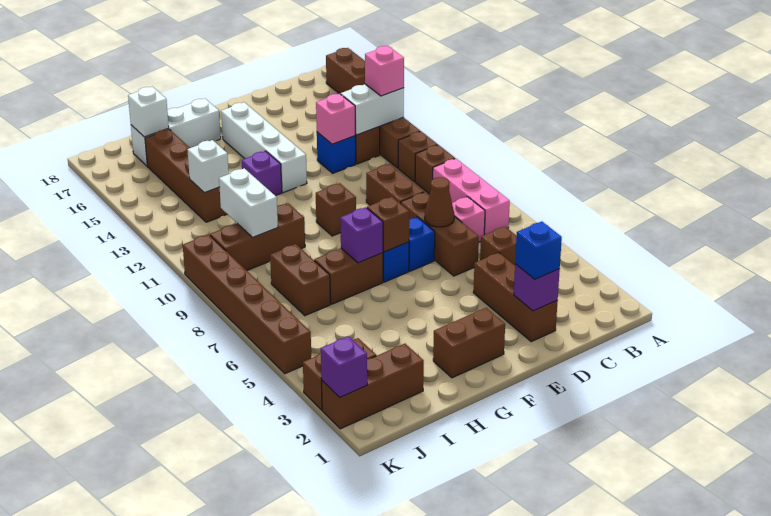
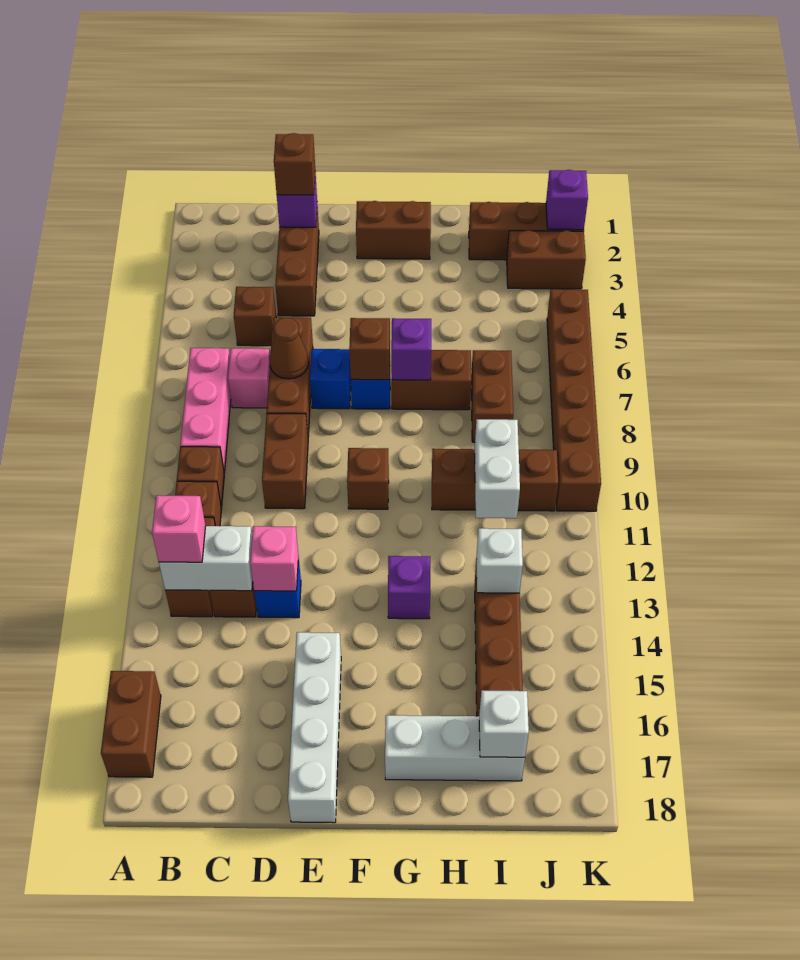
blue 1x1 brick [515,221,562,279] -> brown 1x1 brick [274,133,315,195]
white 1x4 brick [221,102,307,193] -> white 1x4 brick moved to [288,632,341,823]

